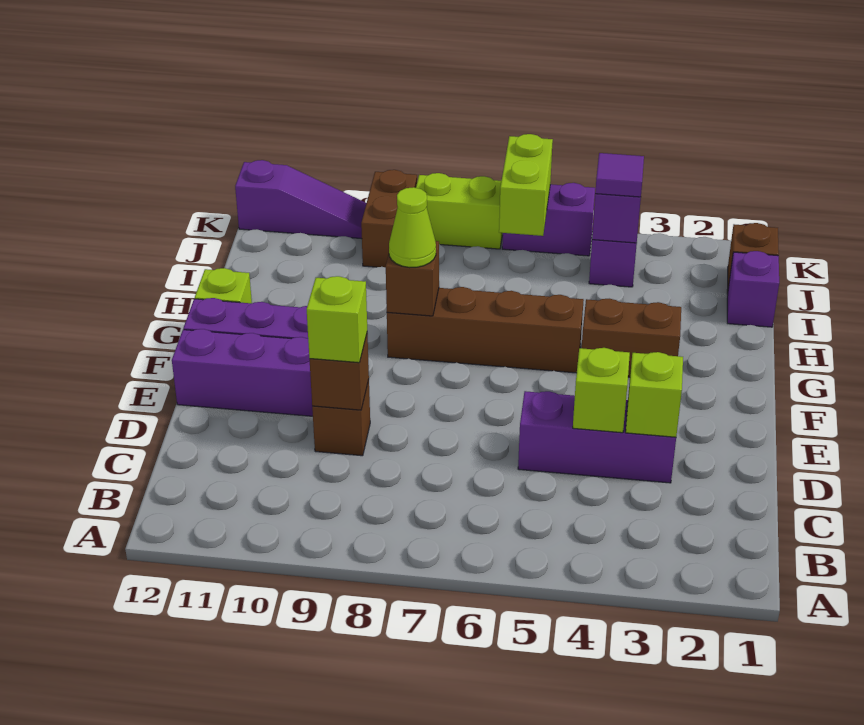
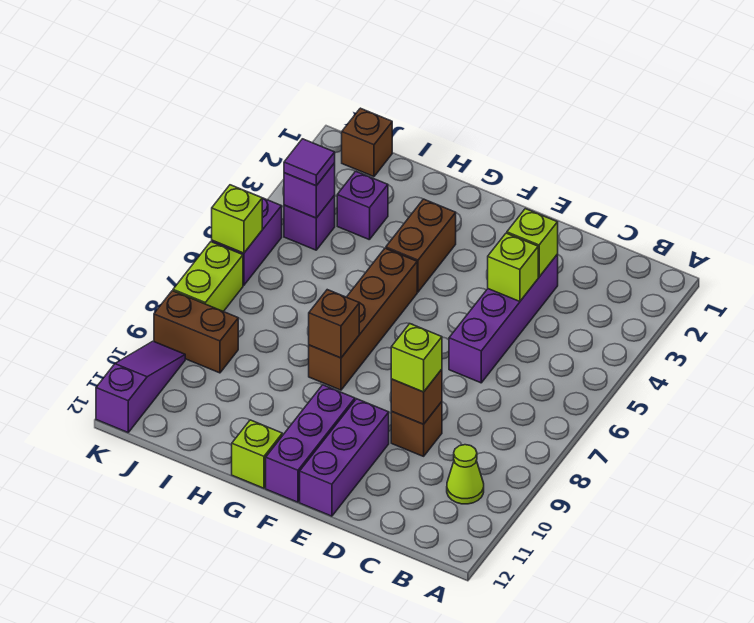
purple 1x3 brick [518,391,676,483] -> purple 1x4 brick [449,254,558,383]
lime 1x1 cone [389,187,436,268] -> lime 1x1 cone moved to [447,445,484,504]
purple 1x1 brick [727,251,779,327] -> purple 1x1 brick moved to [337,171,388,240]
lime 1x2 brick [499,134,553,236] -> lime 1x1 brick [212,185,262,253]

